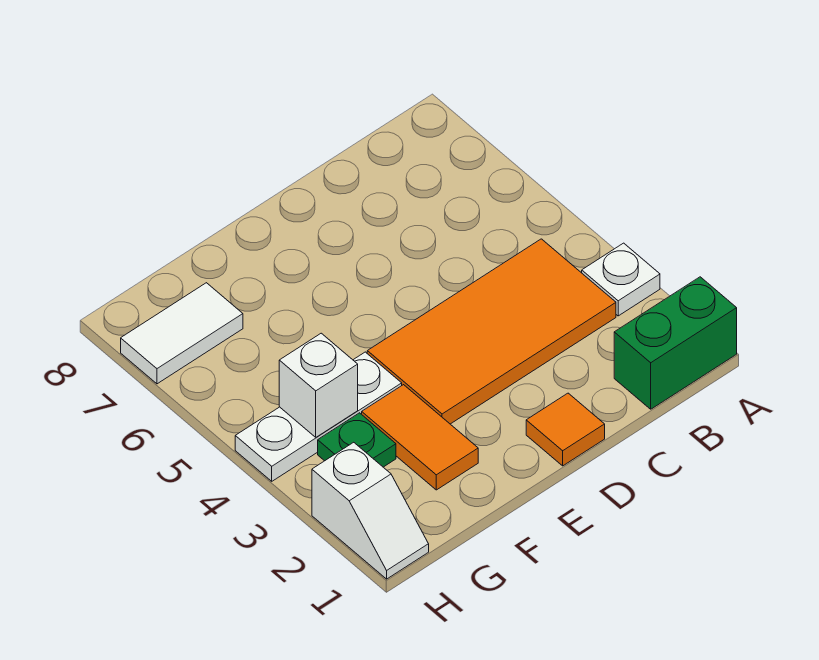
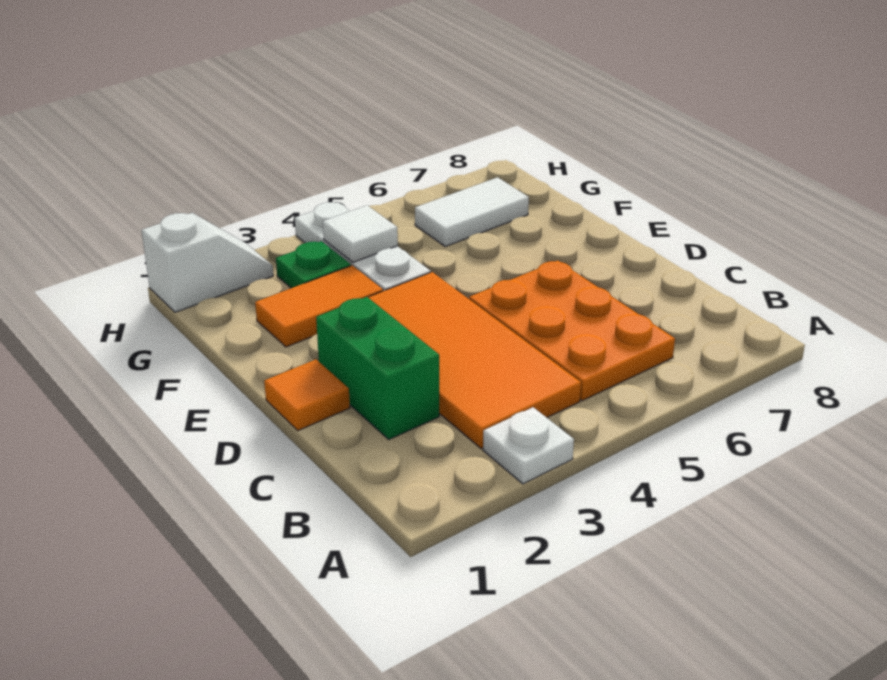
green 1x2 brick [614,277,737,409] -> green 1x2 brick moved to [316,297,439,439]
none -> orange 2x3 plate [469,261,675,401]
white 1x1 brick [279,333,358,437] -> white 1x1 tile [323,205,398,262]
white 1x2 tile [121,283,243,384] -> white 1x2 tile turned to [415,177,529,246]
white 1x2 slope [312,442,429,579] -> white 1x2 slope turned to [142,213,273,312]

